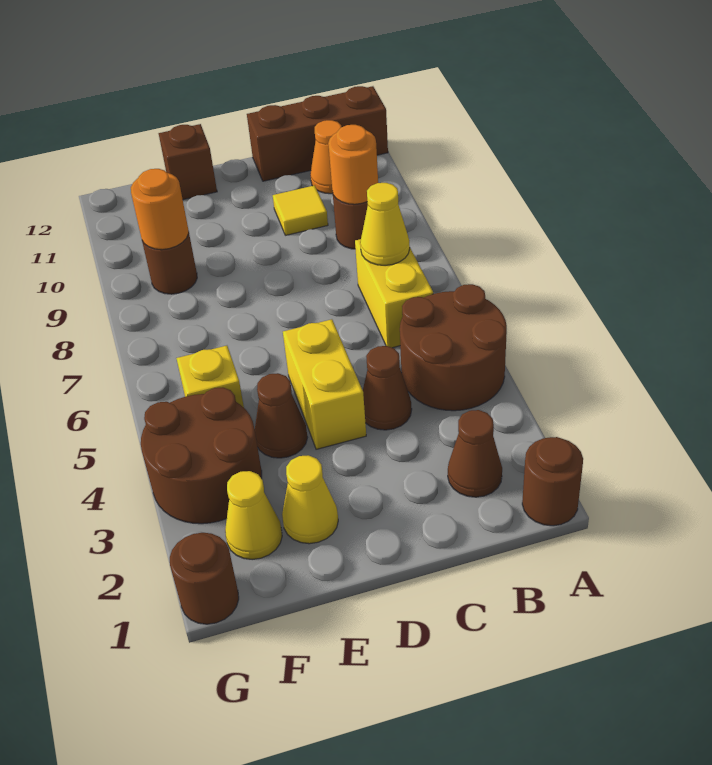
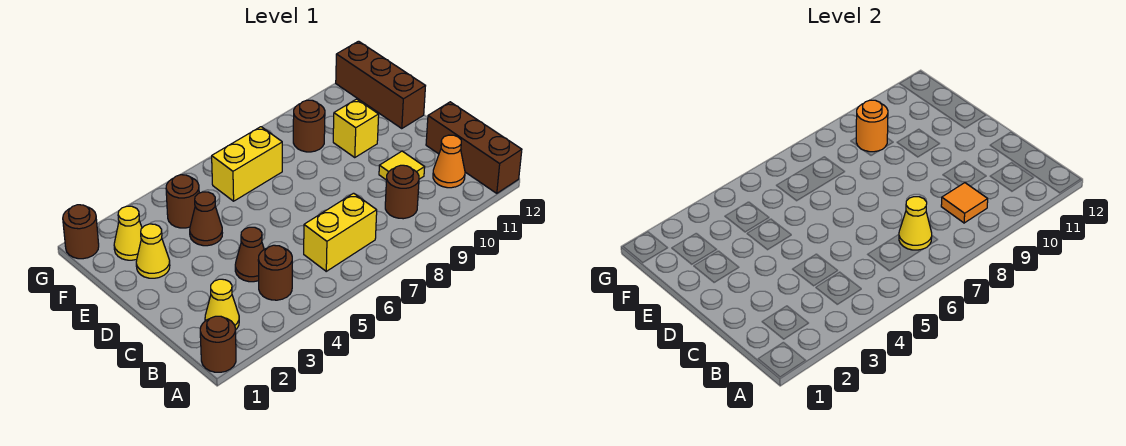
brown 2x2 round brick [400,284,507,411] -> brown 1x1 round brick [258,245,292,300]
brown 1x1 cone [448,410,502,497] -> yellow 1x1 cone [205,279,239,330]
orange 1x1 round brick [328,125,378,204] -> orange 1x1 tile [941,183,988,223]
yellow 1x2 brick [283,319,366,449] -> yellow 1x2 brick moved to [212,127,282,201]
brown 1x1 brick [159,124,217,200] -> brown 1x3 brick [336,41,425,129]
brown 2x2 round brick [141,387,262,524] -> brown 1x1 round brick [166,175,199,228]
yellow 1x1 brick [176,346,244,407] -> yellow 1x1 brick moved to [333,99,379,157]

